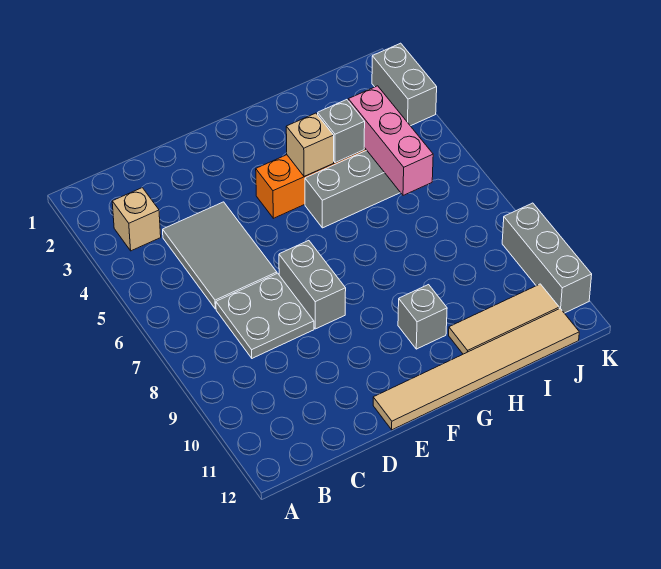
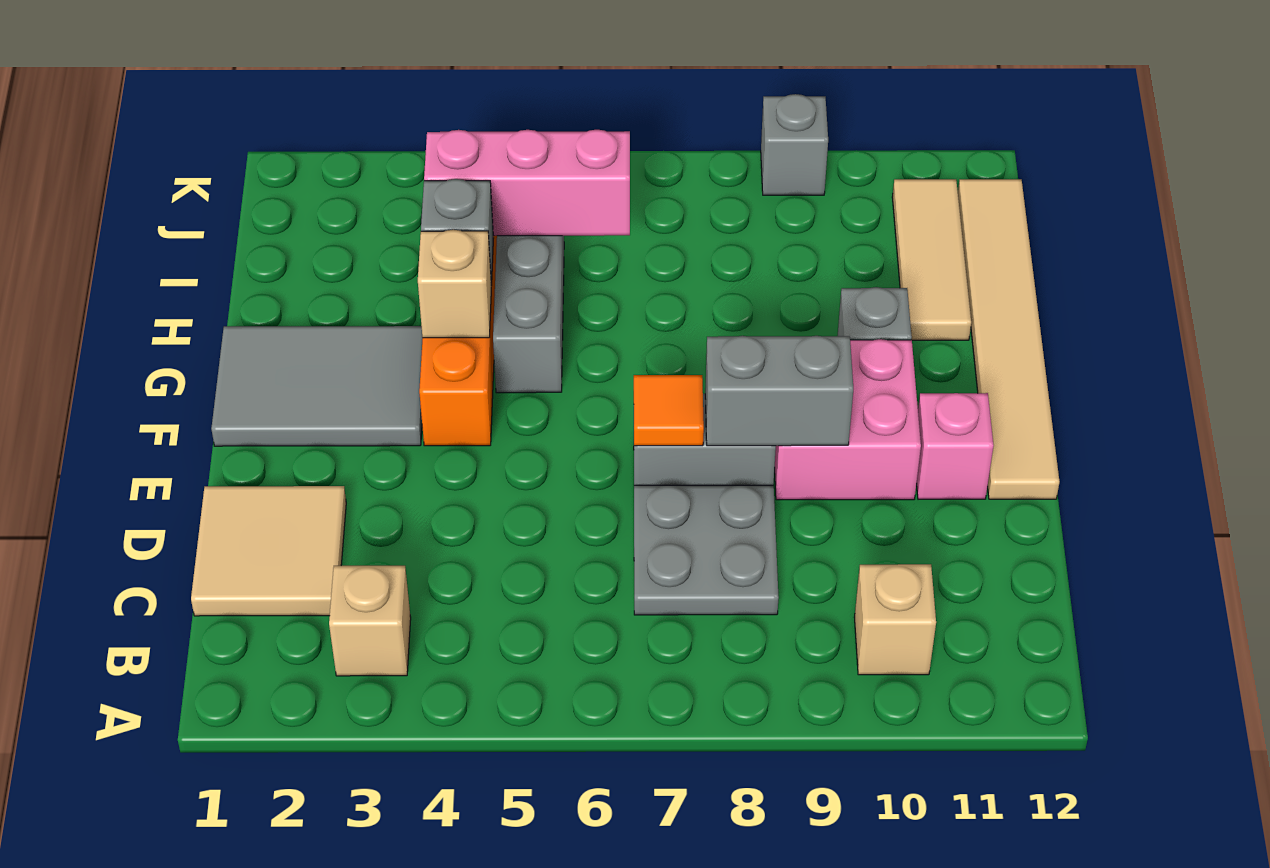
none -> tan 1x1 brick [854,564,936,675]
none -> tan 2x2 tile [191,486,346,616]
grey 2x3 tile [163,202,277,309] -> grey 2x3 tile moved to [211,326,423,446]
none -> orange 1x1 tile [634,375,704,446]
none -> pink 2x2 brick [775,339,921,500]
none -> pink 1x1 brick [917,393,994,499]
grey 1x2 brick [372,43,437,126] -> grey 1x2 brick moved to [705,336,853,446]
grey 1x3 brick [502,203,592,313] -> grey 1x1 brick [761,94,828,195]

